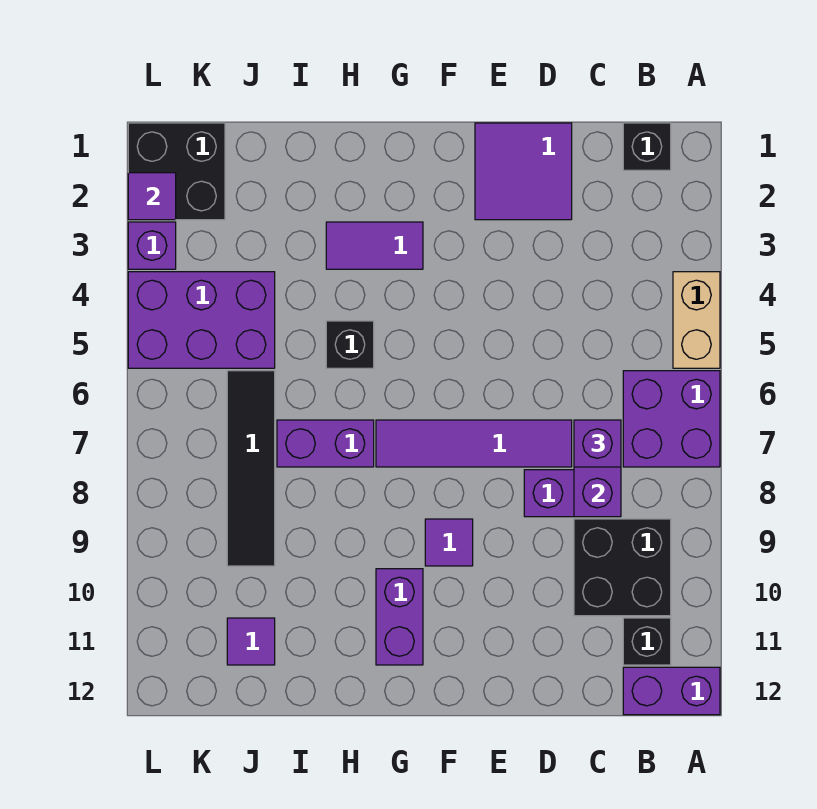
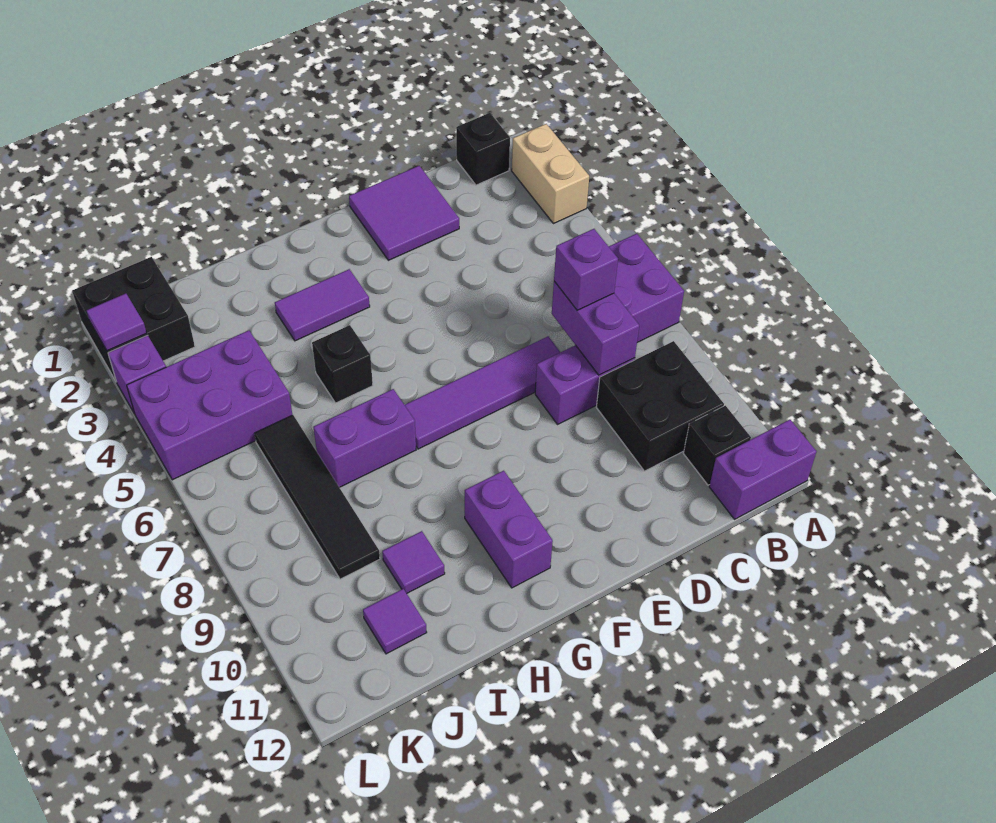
tan 1x2 brick [673,272,720,368] -> tan 1x2 brick moved to [512,124,589,224]
purple 1x1 tile [425,519,473,566] -> purple 1x1 tile moved to [382,531,445,593]

